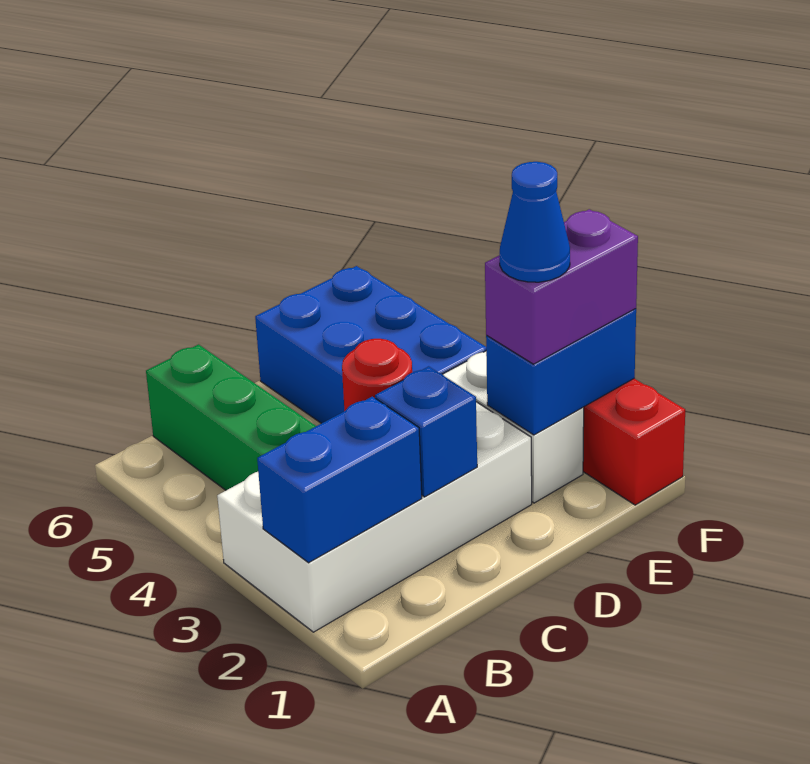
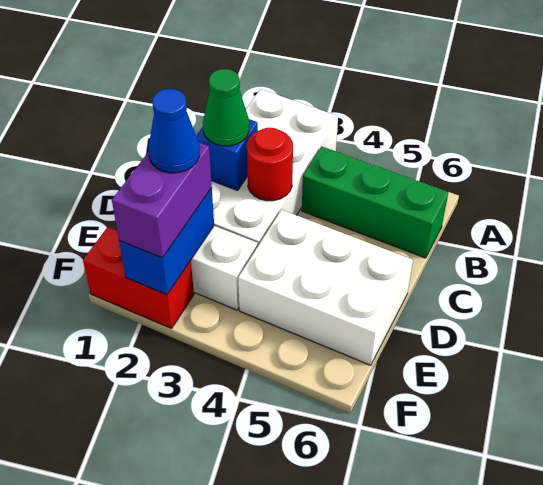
blue 1x2 brick [257,397,422,563] -> none
none -> green 1x1 cone [203,69,249,146]
blue 2x3 brick [255,266,486,423] -> white 2x3 brick [238,210,413,365]

